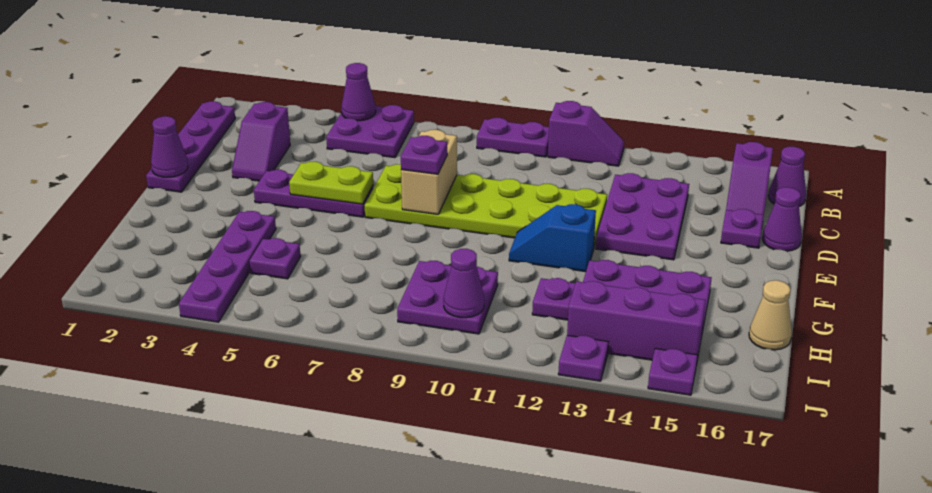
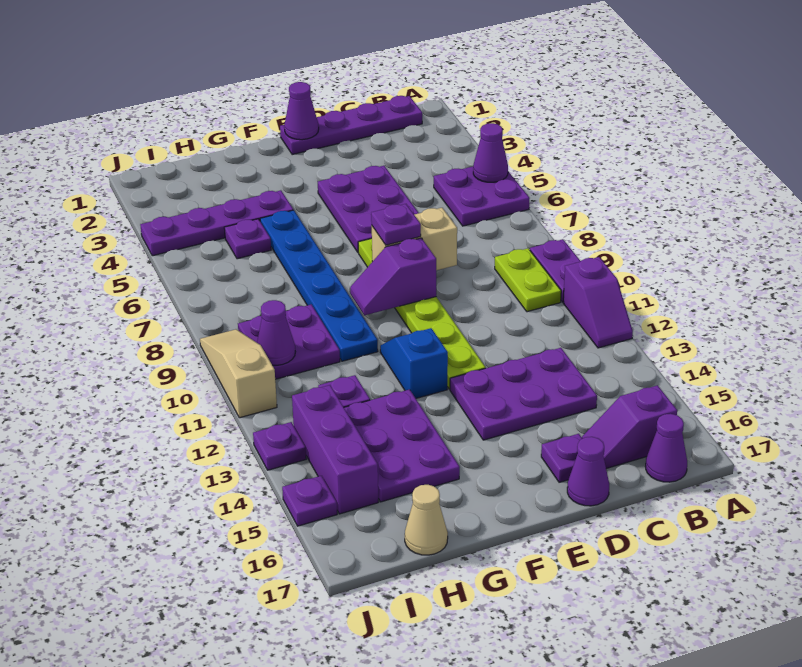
purple 1x2 slope [232,102,290,181] -> purple 1x2 slope moved to [350,238,436,315]
lime 2x6 plate [365,164,607,247] -> lime 1x6 plate [358,239,485,389]
purple 1x3 plate [254,170,373,217] -> purple 2x3 plate [318,166,418,252]
lime 1x2 plate [289,162,373,204] -> lime 1x2 plate moved to [495,248,561,312]
none -> blue 1x6 plate [260,210,378,361]
none -> tan 1x3 slope [200,329,277,418]

